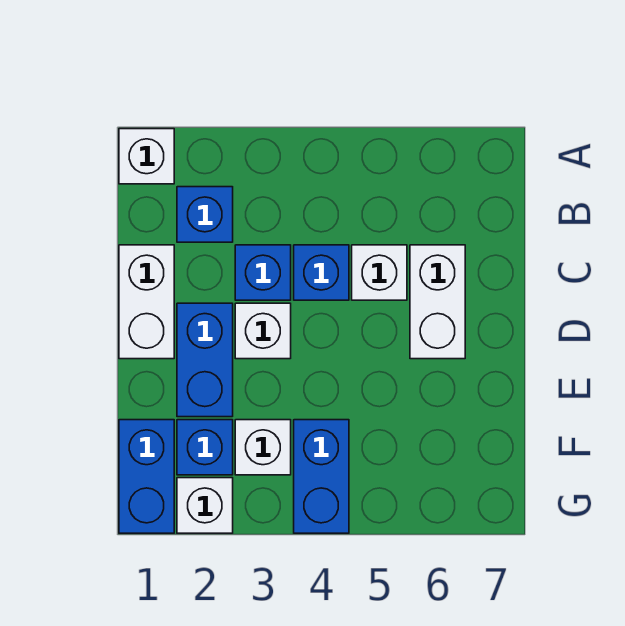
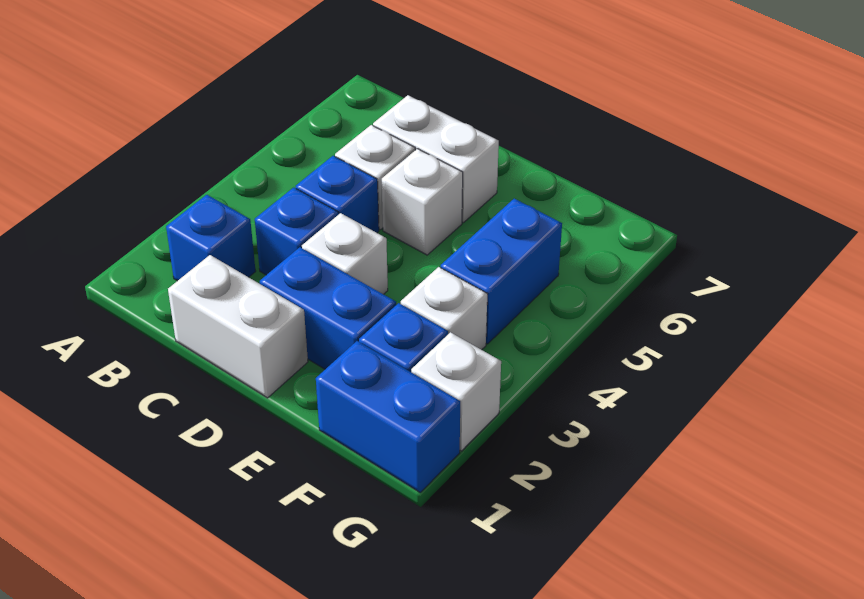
white 1x1 brick [119,129,174,184] -> white 1x1 brick moved to [382,149,463,255]
blue 1x2 brick [294,420,349,533] -> blue 1x2 brick turned to [441,199,562,344]

